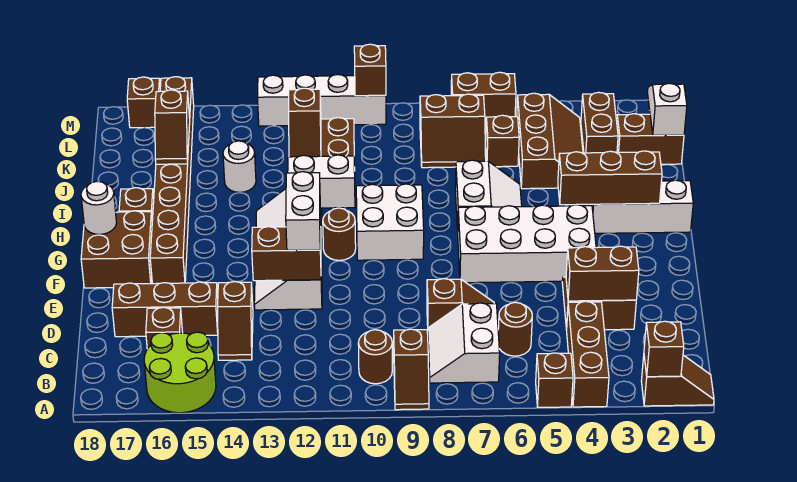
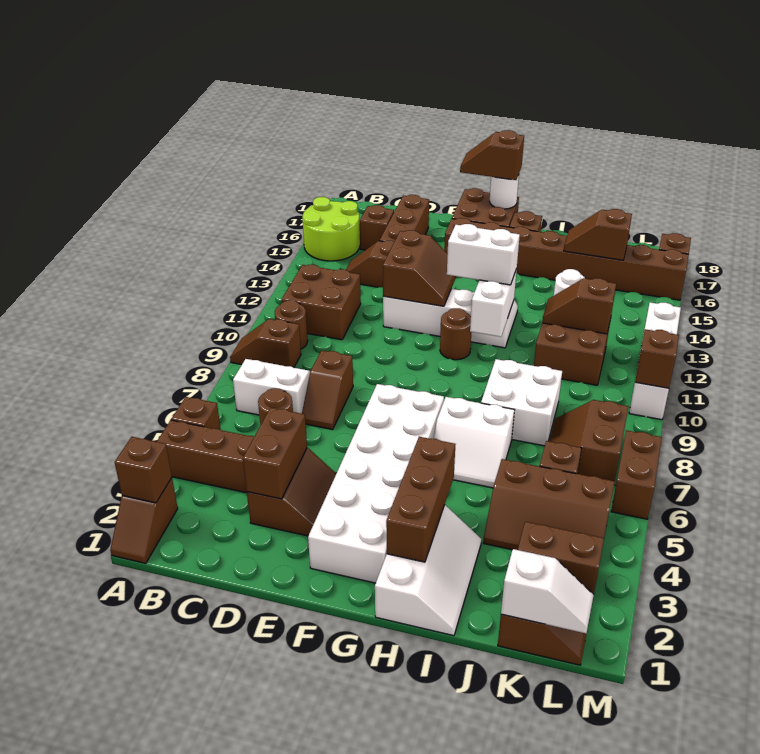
none -> brown 2x2 brick [282,265,361,340]
white 1x2 brick [286,172,320,250] -> white 1x2 brick moved to [447,224,520,285]
white 2x4 brick [458,205,596,283] -> white 2x6 brick [308,384,444,583]
none -> brown 1x2 slope [460,130,524,180]
white 2x2 brick [356,184,424,260] -> white 2x2 brick moved to [481,359,562,446]

